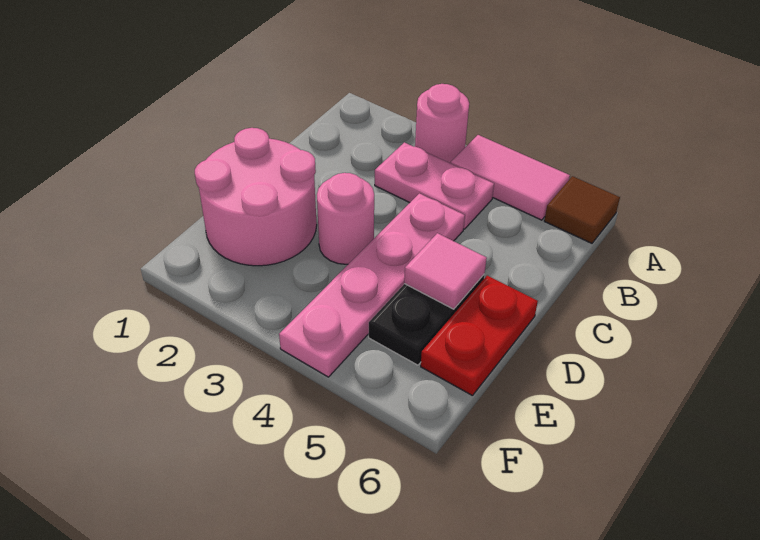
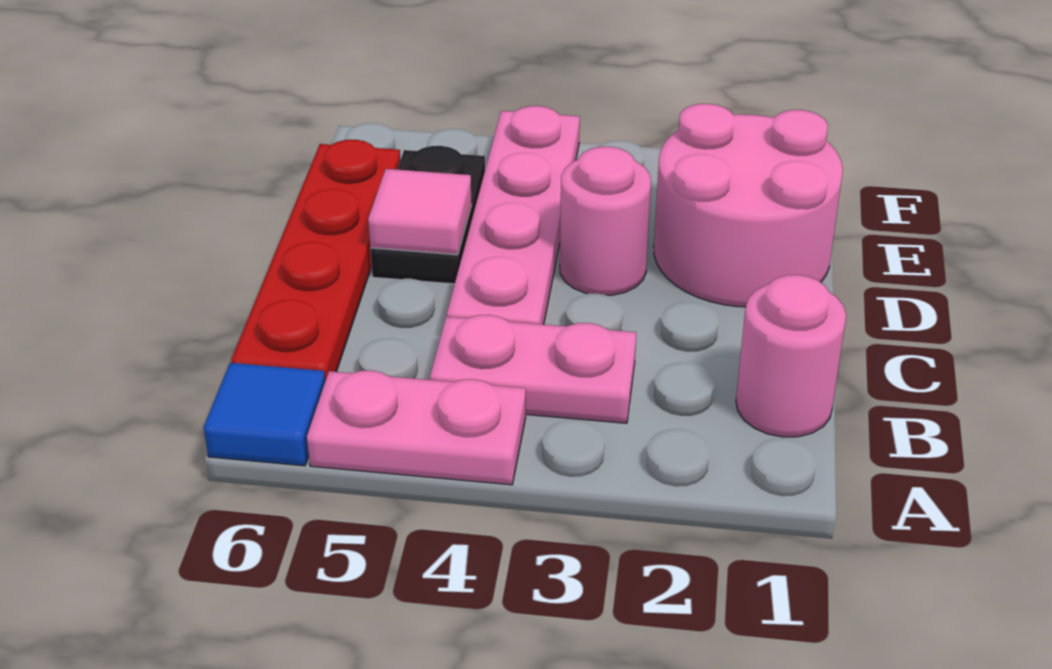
pink 1x1 round brick [415,84,469,163] -> pink 1x1 round brick moved to [736,275,846,437]
pink 1x2 tile [451,135,570,220] -> pink 1x2 plate [307,370,526,485]
brown 1x1 tile [544,176,620,243] -> blue 1x1 tile [203,363,325,466]
red 1x2 plate [421,276,538,396] -> red 1x4 plate [231,140,400,381]

